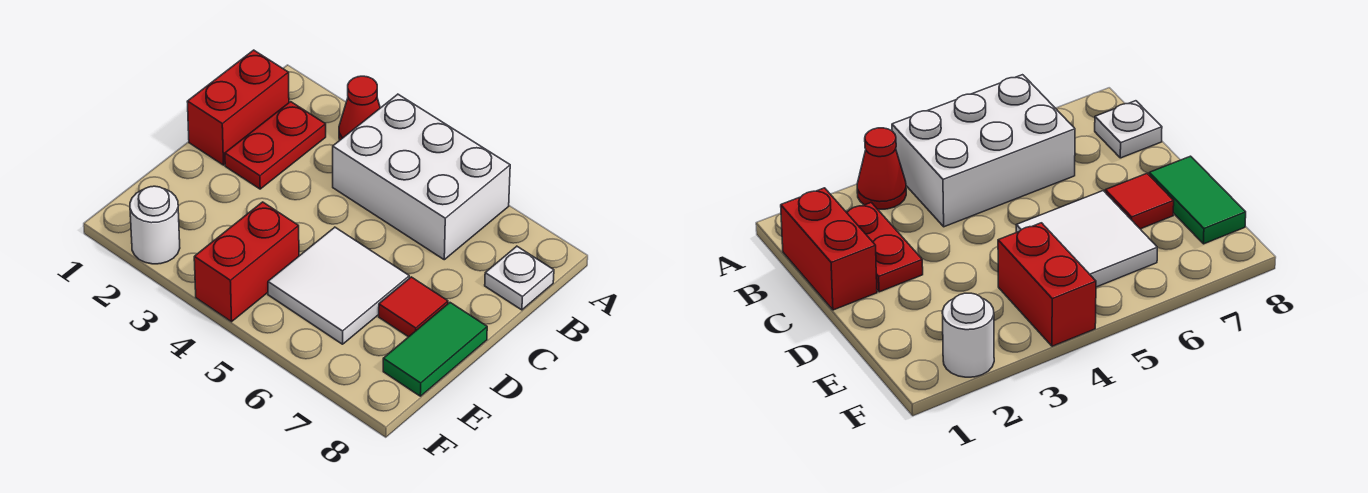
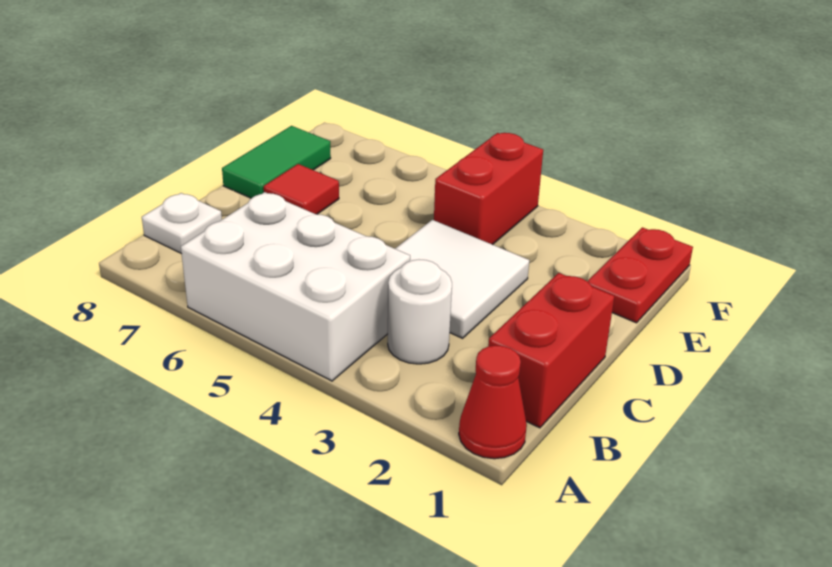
red 1x1 cone [339,76,380,140] -> red 1x1 cone moved to [459,345,527,459]
red 1x2 plate [225,102,326,189] -> red 1x2 plate moved to [587,227,693,323]
white 2x2 tile [268,227,409,344] -> white 2x2 tile moved to [395,220,529,338]
white 1x1 round brick [130,186,180,264] -> white 1x1 round brick moved to [388,260,452,364]

